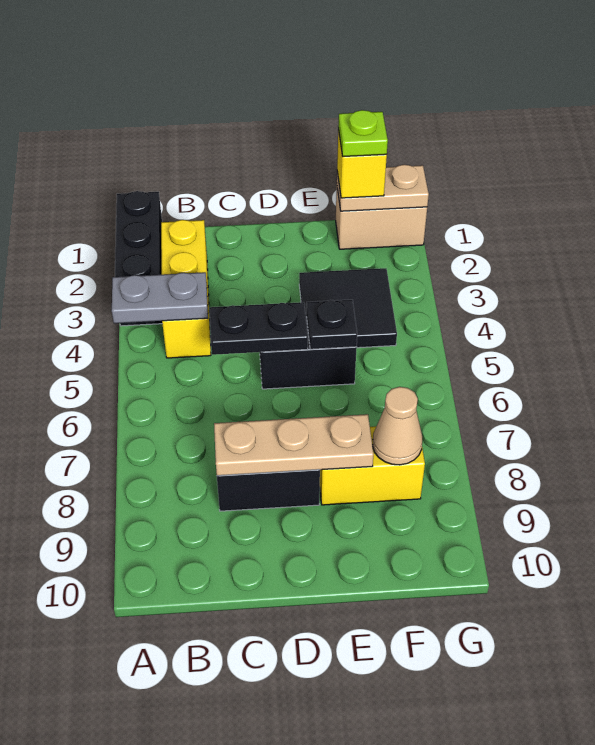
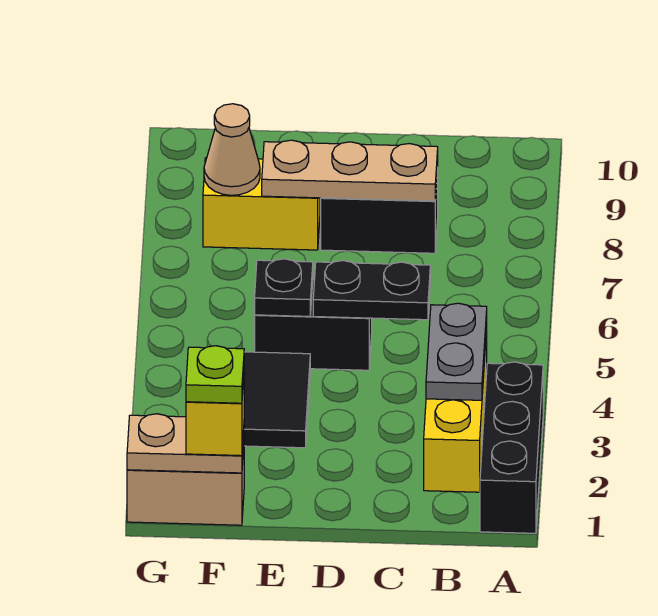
grey 1x2 plate [112,272,208,323] -> grey 1x2 plate turned to [426,303,487,400]

